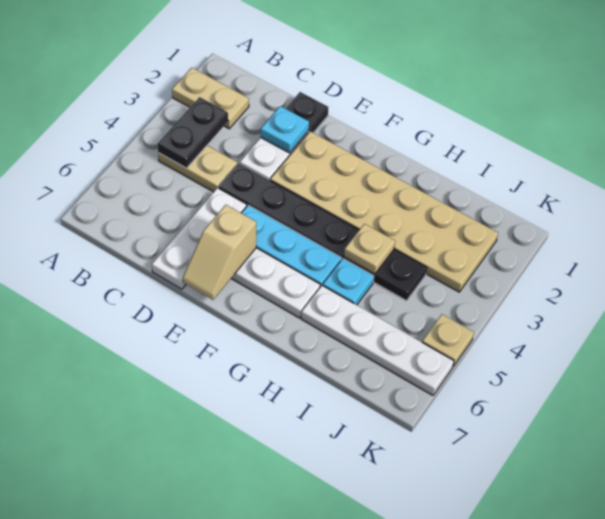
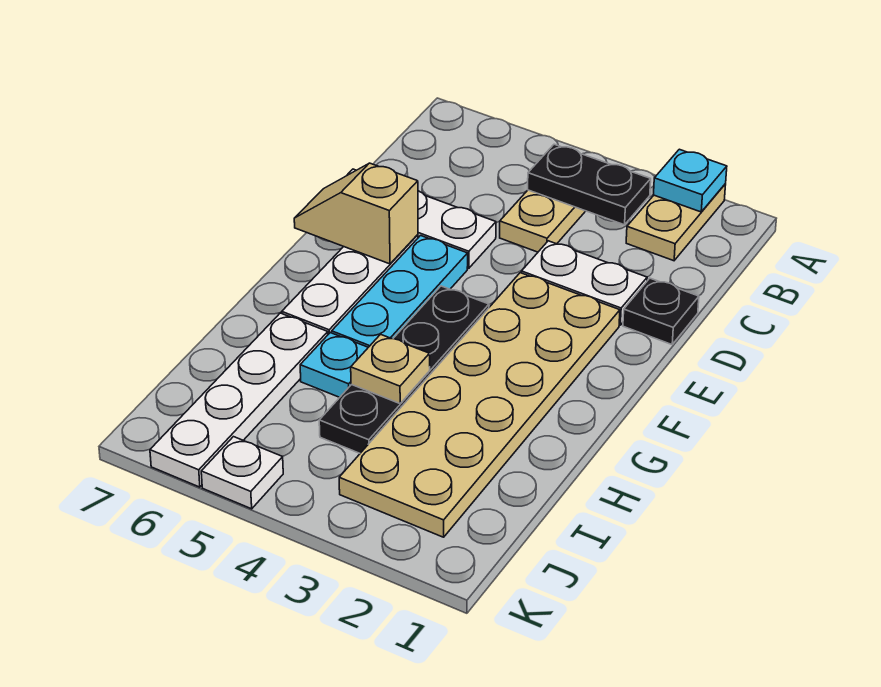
cyan 1x1 plate [261,106,309,153] -> cyan 1x1 plate moved to [653,149,727,212]
black 1x6 plate [218,163,427,301] -> black 1x4 plate [319,286,489,453]
tan 1x1 plate [422,314,474,366] -> white 1x1 plate [201,437,283,509]

